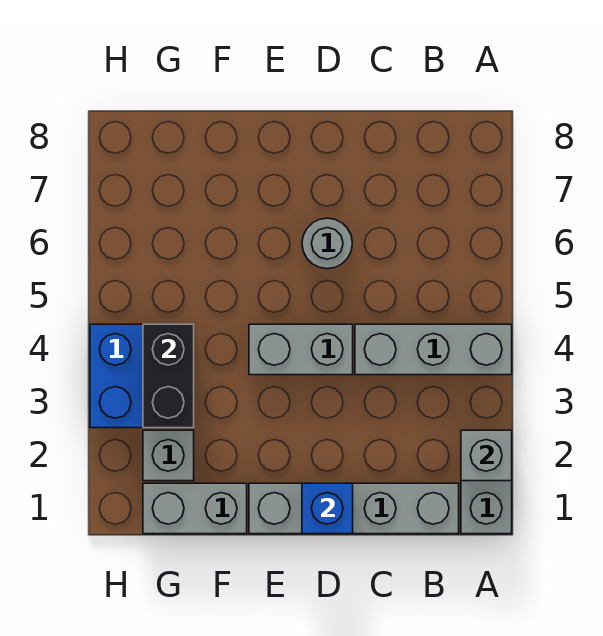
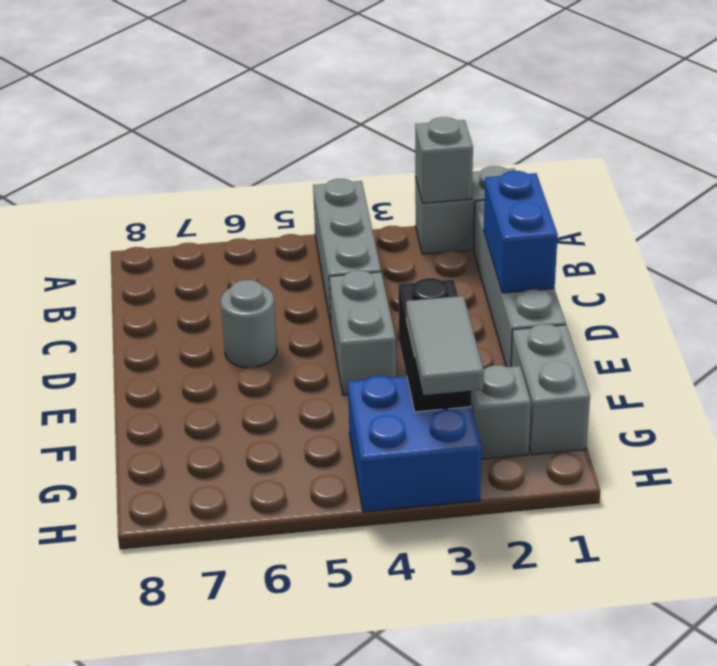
blue 1x1 brick [302,483,353,534] -> blue 1x2 brick [484,171,558,293]
black 1x2 brick [143,324,194,428] -> black 1x2 brick turned to [398,278,472,412]
none -> grey 1x2 tile [406,296,484,395]

